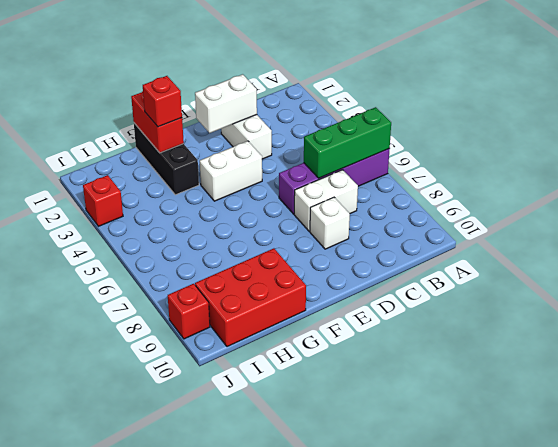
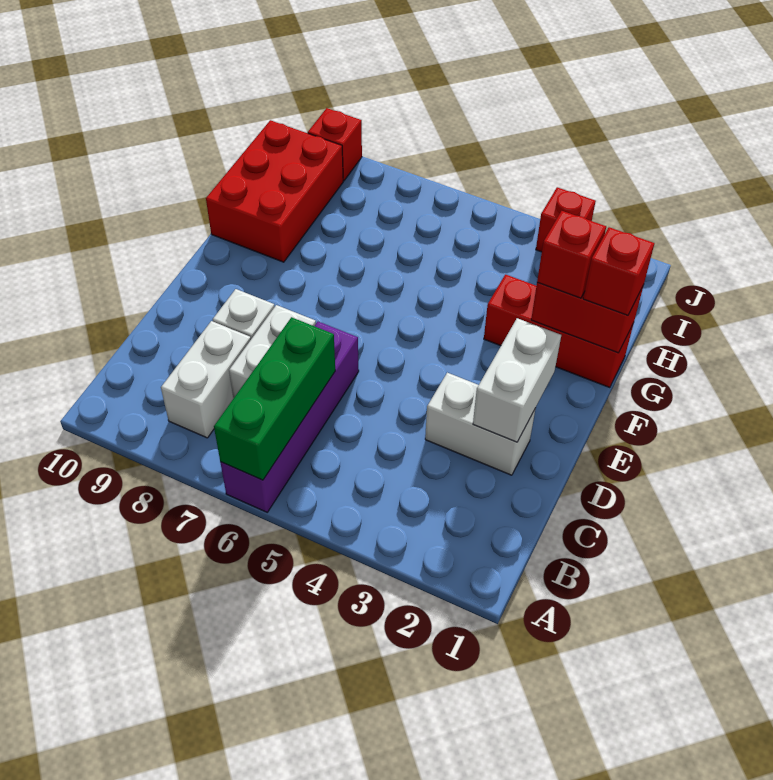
white 1x2 brick [200,141,262,201] -> white 1x2 brick moved to [161,321,251,438]
black 1x3 brick [134,123,199,195] -> red 1x3 brick [484,275,634,388]
none -> red 1x1 brick [583,227,654,315]

